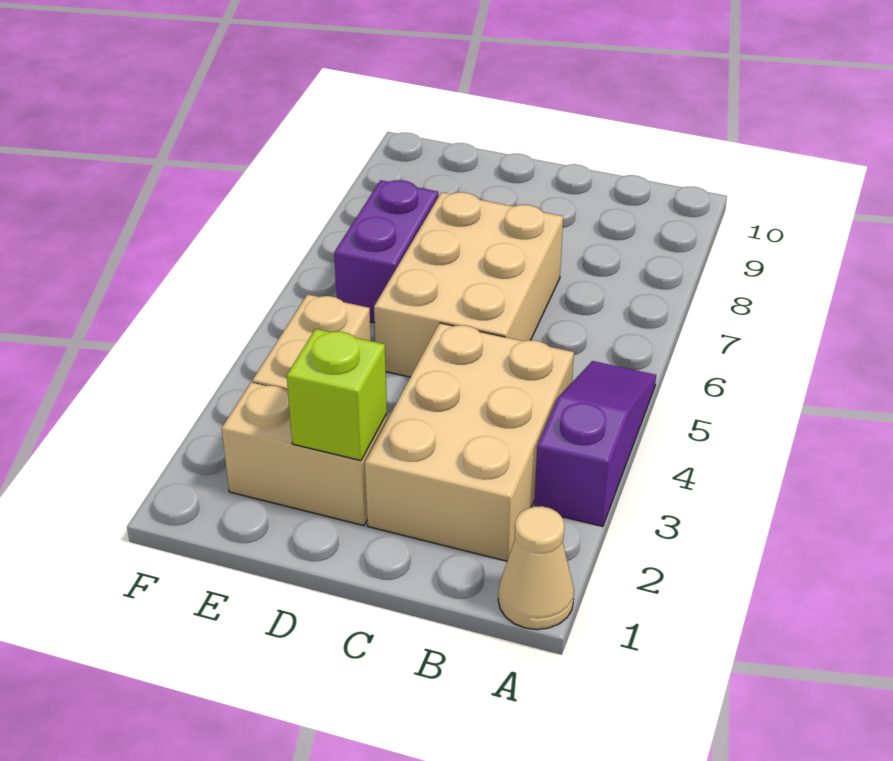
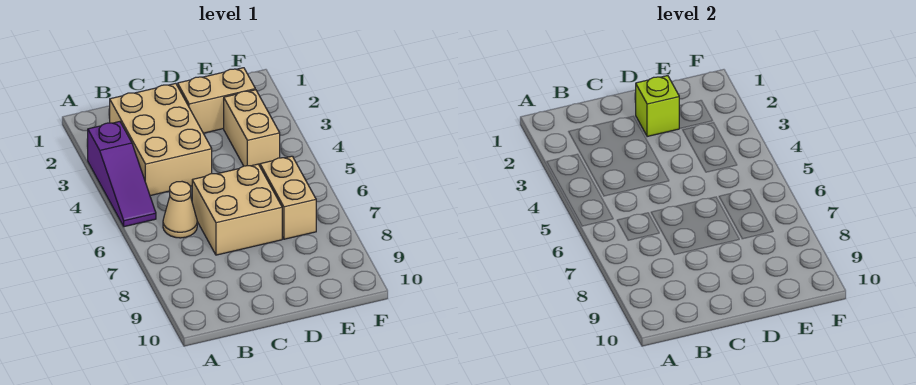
tan 1x1 cone [498,506,574,630] -> tan 1x1 cone moved to [163,182,197,238]
tan 2x3 brick [374,192,563,377] -> tan 2x2 brick [192,164,282,255]
purple 1x2 brick [334,180,438,323] -> tan 1x2 brick [260,156,316,239]

